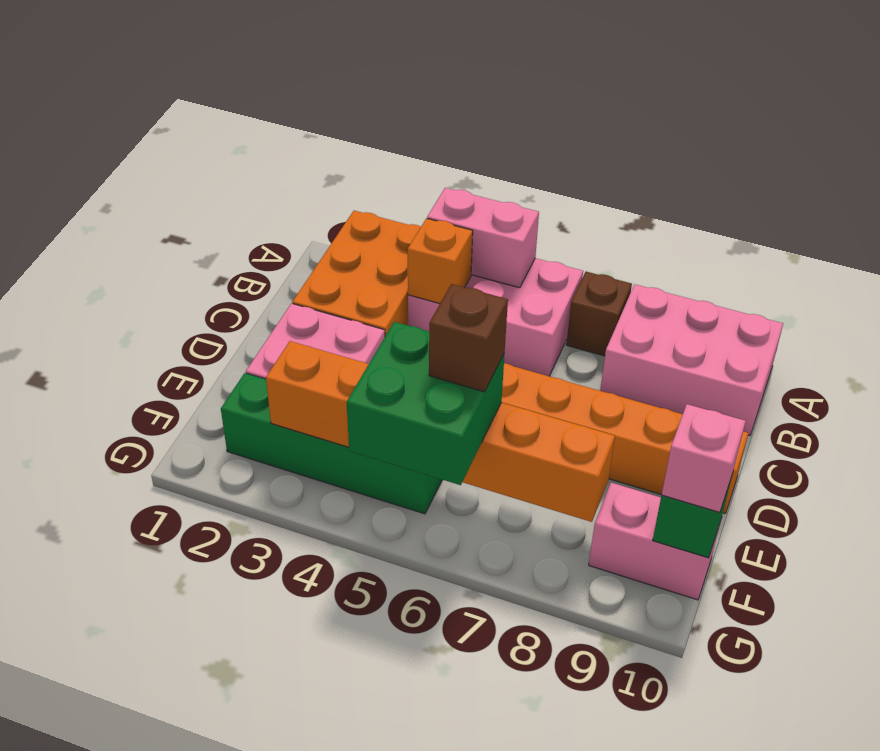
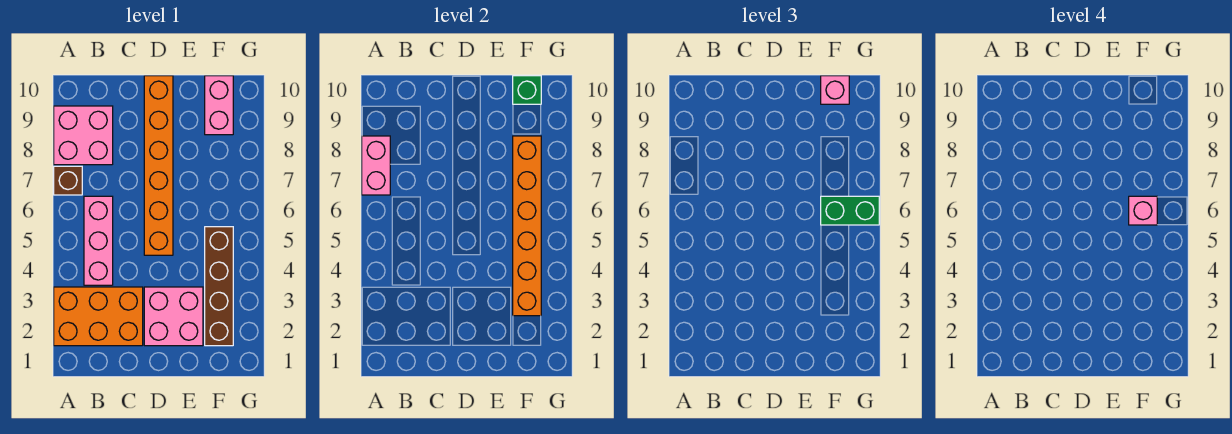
pink 2x3 brick [408,258,583,376] -> pink 1x3 brick [84,196,113,285]
pink 1x2 brick [427,188,539,288] -> pink 1x2 brick moved to [362,136,390,195]
pink 2x3 brick [600,284,783,436] -> pink 2x2 brick [54,106,113,165]
orange 1x1 brick [408,218,473,304] -> none
green 1x4 brick [221,373,442,514] -> brown 1x4 brick [205,227,233,346]
green 2x2 brick [347,322,505,485] -> green 1x2 brick [821,196,879,225]
brown 1x1 brick [429,284,508,392] -> pink 1x1 brick [1129,196,1157,225]

